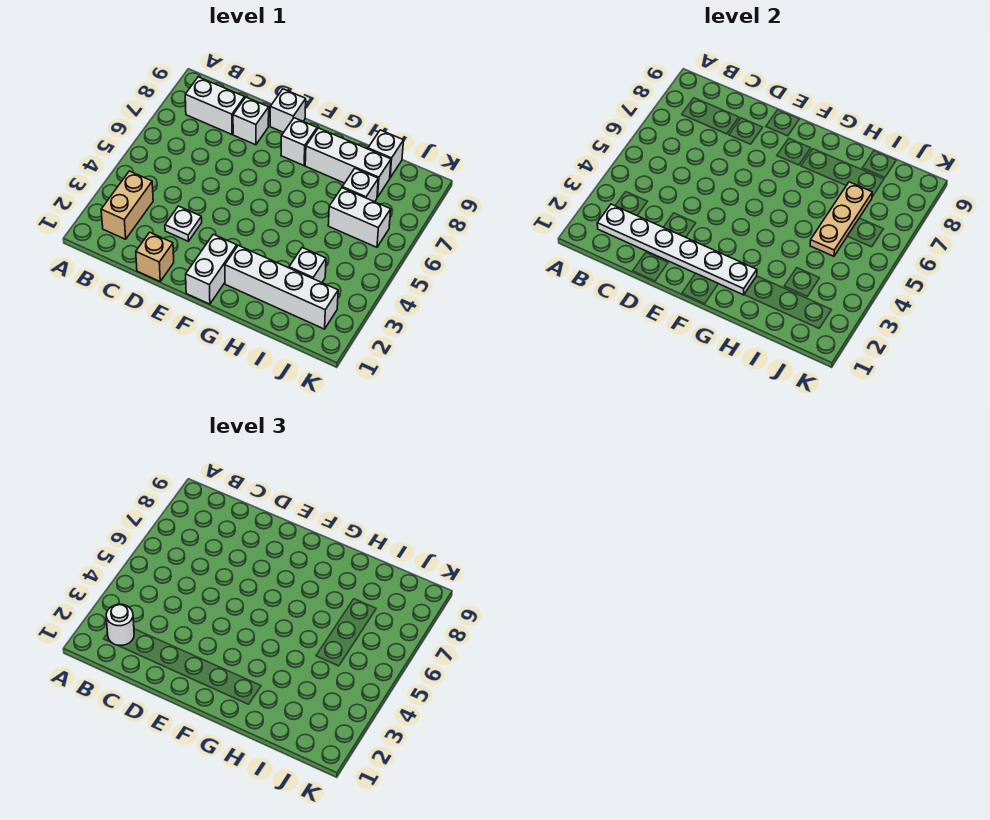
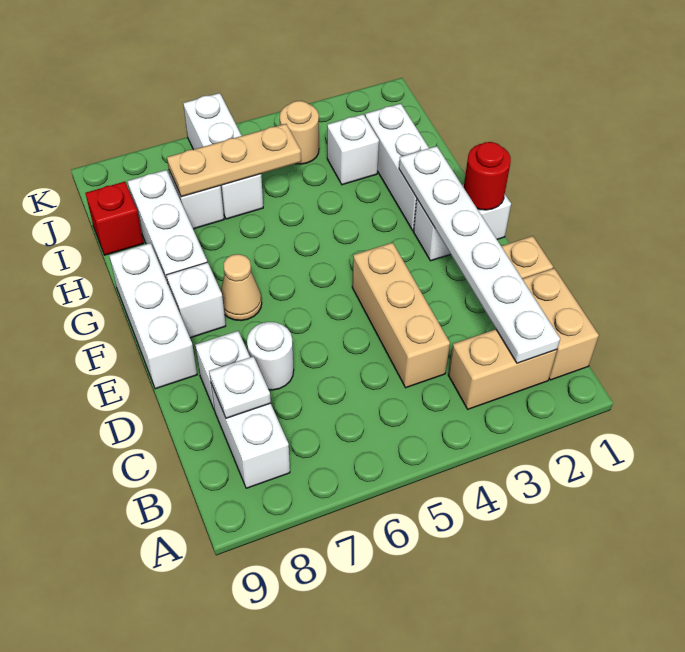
none -> tan 1x2 brick [523,268,599,380]
white 1x1 round brick [106,604,134,645] -> white 1x1 round brick moved to [247,322,294,390]
none -> tan 1x3 brick [352,243,450,388]
white 1x1 plate [165,206,202,241] -> white 1x1 plate moved to [209,356,271,418]
white 1x1 brick [270,89,306,133] -> white 1x3 brick [109,243,197,389]
none -> red 1x1 round brick [464,142,511,210]
none -> tan 1x1 cone [221,254,262,321]
white 1x4 brick [225,246,338,329] -> white 1x3 brick [365,104,429,230]
white 1x2 brick [328,188,391,247] -> white 1x3 brick [183,93,263,219]
white 1x1 brick [368,130,404,178] -> red 1x1 brick [85,182,144,255]
none -> tan 1x1 round brick [280,101,319,164]

